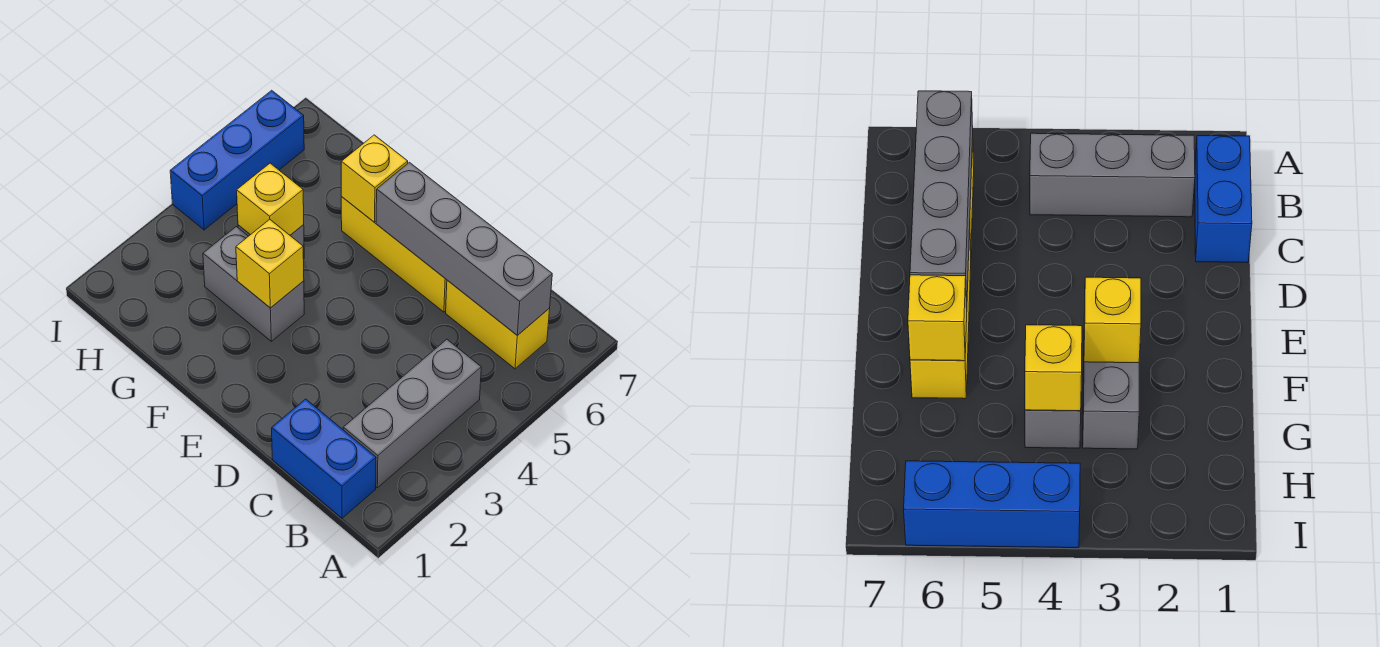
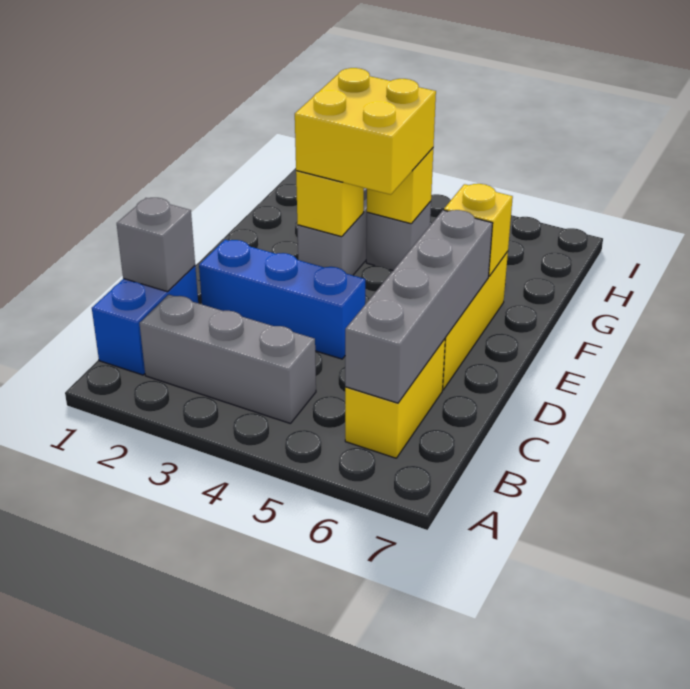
none -> grey 1x1 brick [117,198,195,292]
none -> yellow 2x2 brick [295,68,436,195]
blue 1x3 brick [170,90,304,230] -> blue 1x3 brick moved to [199,240,365,359]

